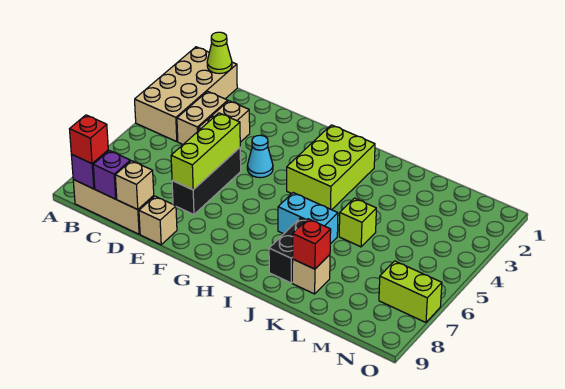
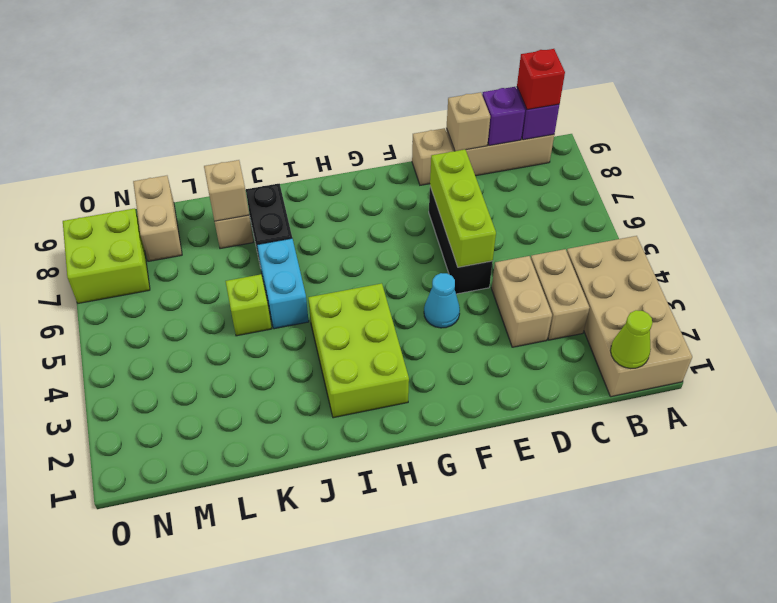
cyan 1x2 brick [278,193,338,244] -> cyan 1x2 brick turned to [257,238,309,329]
red 1x1 brick [293,219,331,269] -> tan 1x1 brick [204,160,249,221]
none -> tan 1x2 brick [133,176,182,261]
lime 1x2 brick [379,261,442,322] -> lime 2x2 brick [63,208,150,303]

